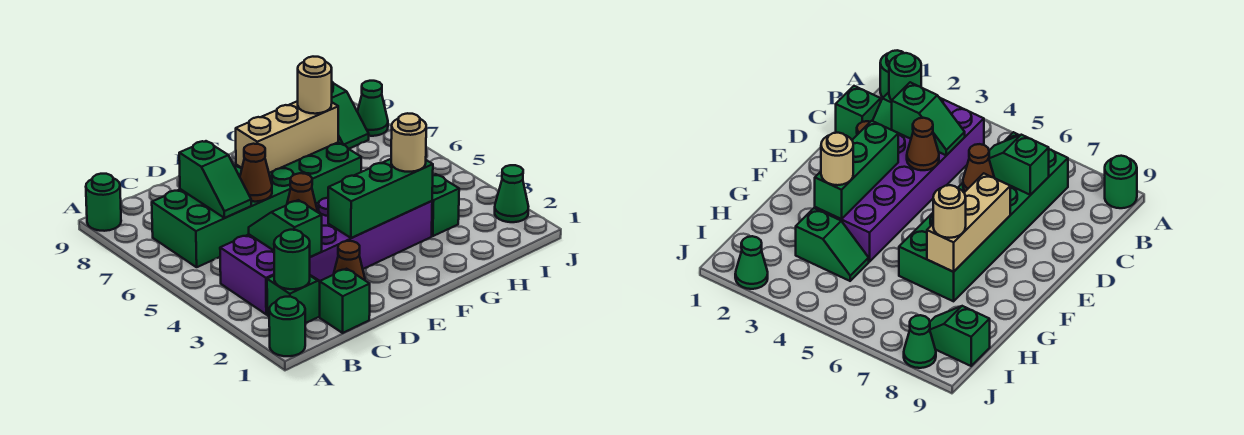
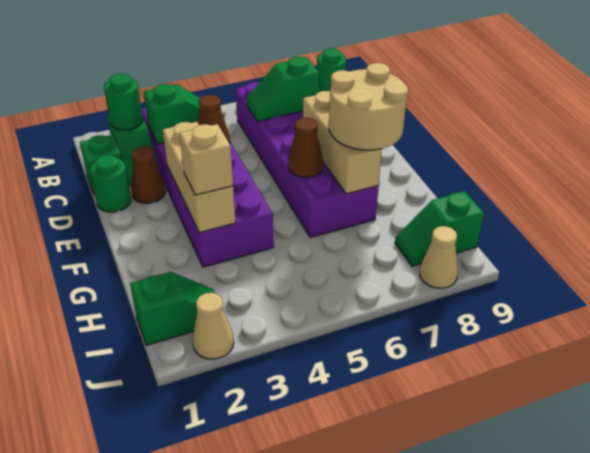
green 1x1 round brick [269,297,305,356] -> green 1x1 round brick moved to [90,155,131,212]
green 2x6 brick [152,143,361,267] -> purple 2x6 brick [236,82,379,238]
brown 1x1 cone [240,144,272,202] -> brown 1x1 cone moved to [288,118,323,178]
green 1x3 brick [328,159,433,238] -> tan 1x3 brick [163,122,236,233]
tan 1x1 round brick [391,113,426,172] -> tan 1x1 brick [180,124,233,195]
tan 1x1 round brick [298,57,332,114] -> tan 2x2 round brick [329,63,408,150]
green 1x2 slope [432,174,459,236] -> green 1x2 slope moved to [130,272,215,345]
green 1x1 cone [495,165,529,222] -> tan 1x1 cone [192,293,234,359]
green 1x1 cone [358,81,388,136] -> tan 1x1 cone [420,226,458,288]

